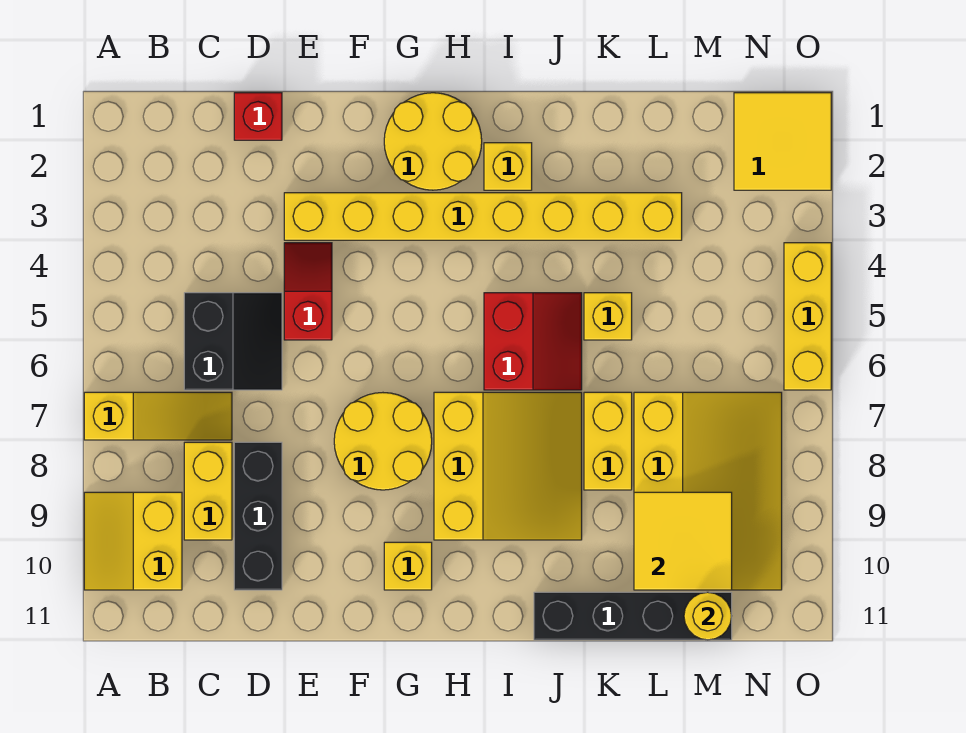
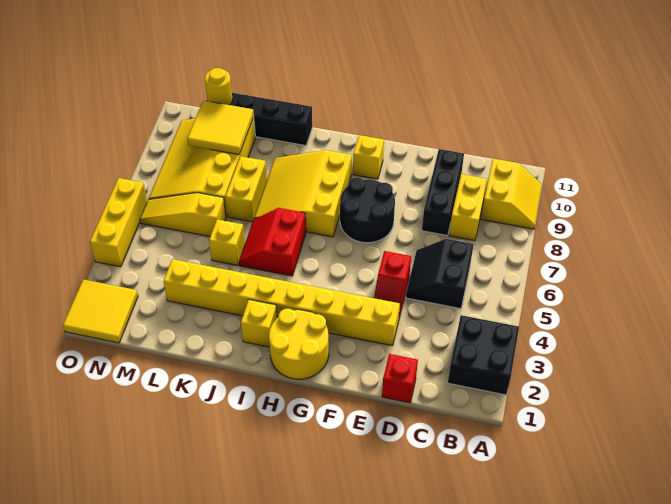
none -> black 2x2 brick [448,315,519,395]
yellow 1x3 slope [84,392,232,440] -> yellow 1x3 slope moved to [140,193,226,237]
yellow 2x2 round brick [334,393,432,490] -> black 2x2 round brick [340,178,395,243]

